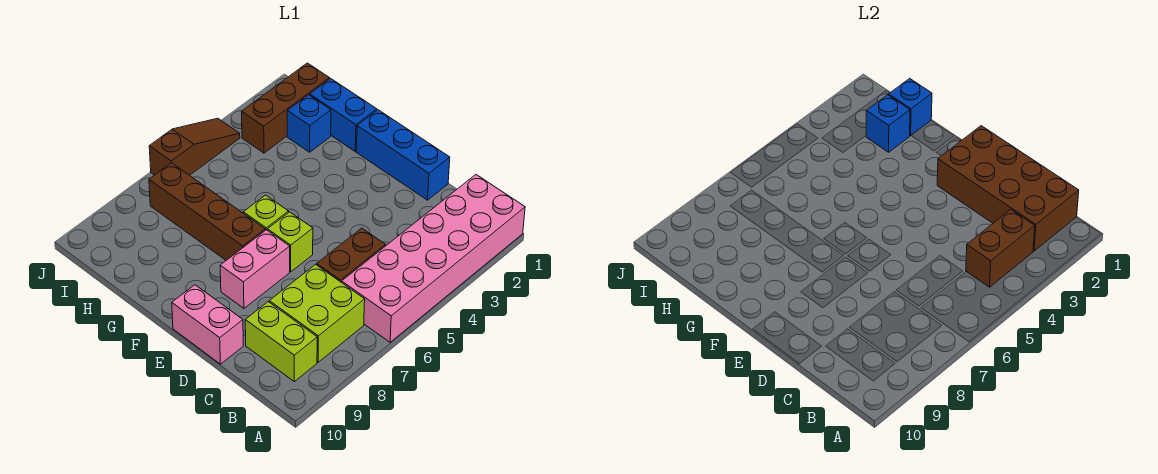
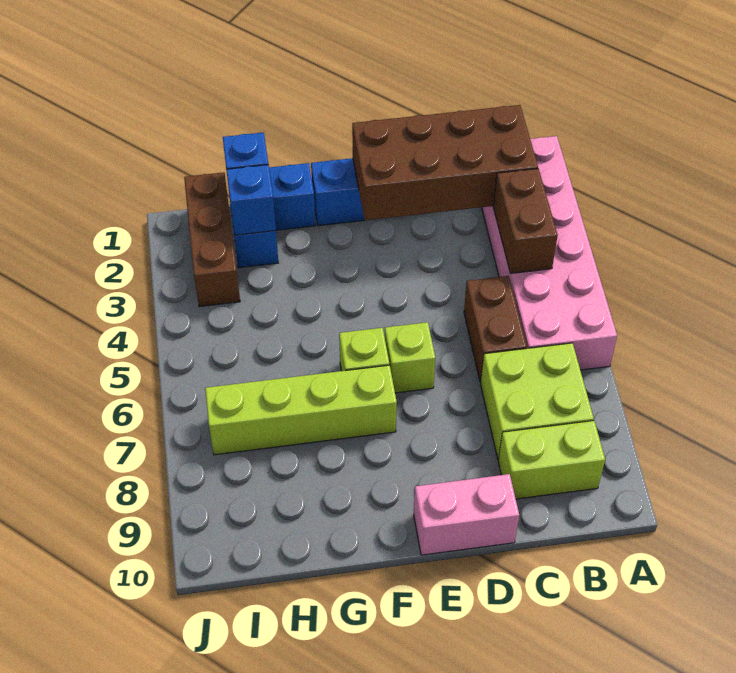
pink 1x2 brick [220,230,290,308] -> none
brown 1x4 brick [149,163,265,260] -> lime 1x4 brick [205,365,397,455]
brown 1x3 slope [149,118,240,175] -> none

